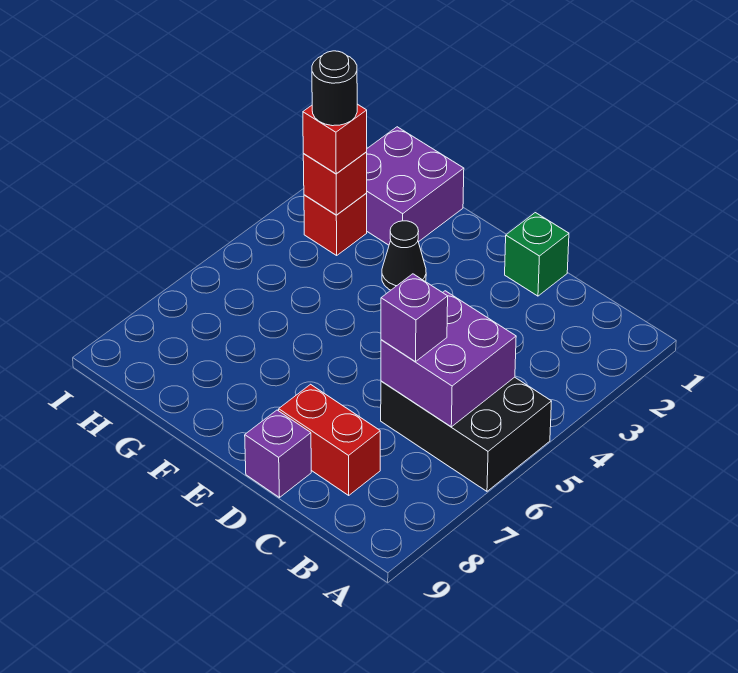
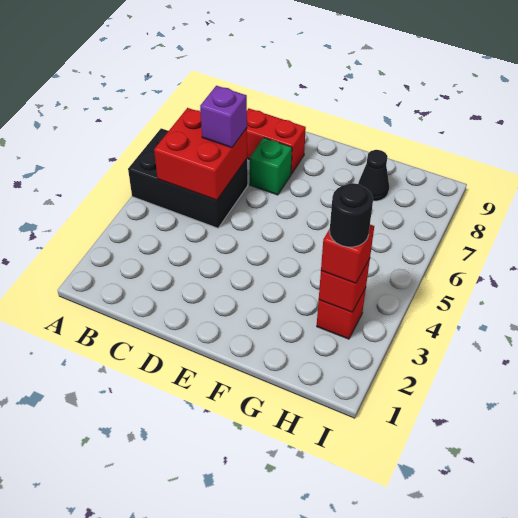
purple 2x2 brick [381,291,516,427] -> red 2x2 brick [154,108,247,200]
green 1x1 brick [505,213,569,296] -> green 1x1 brick moved to [250,138,292,195]
purple 1x1 brick [245,410,311,498] -> none
black 1x1 cone [382,221,426,290] -> black 1x1 cone moved to [358,150,389,201]
purple 2x2 brick [367,127,464,245] -> none

